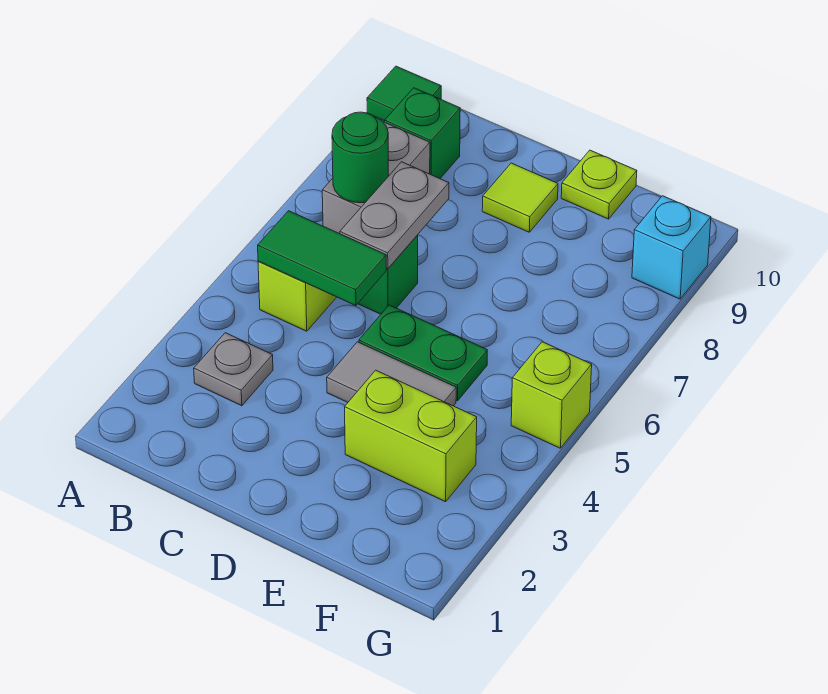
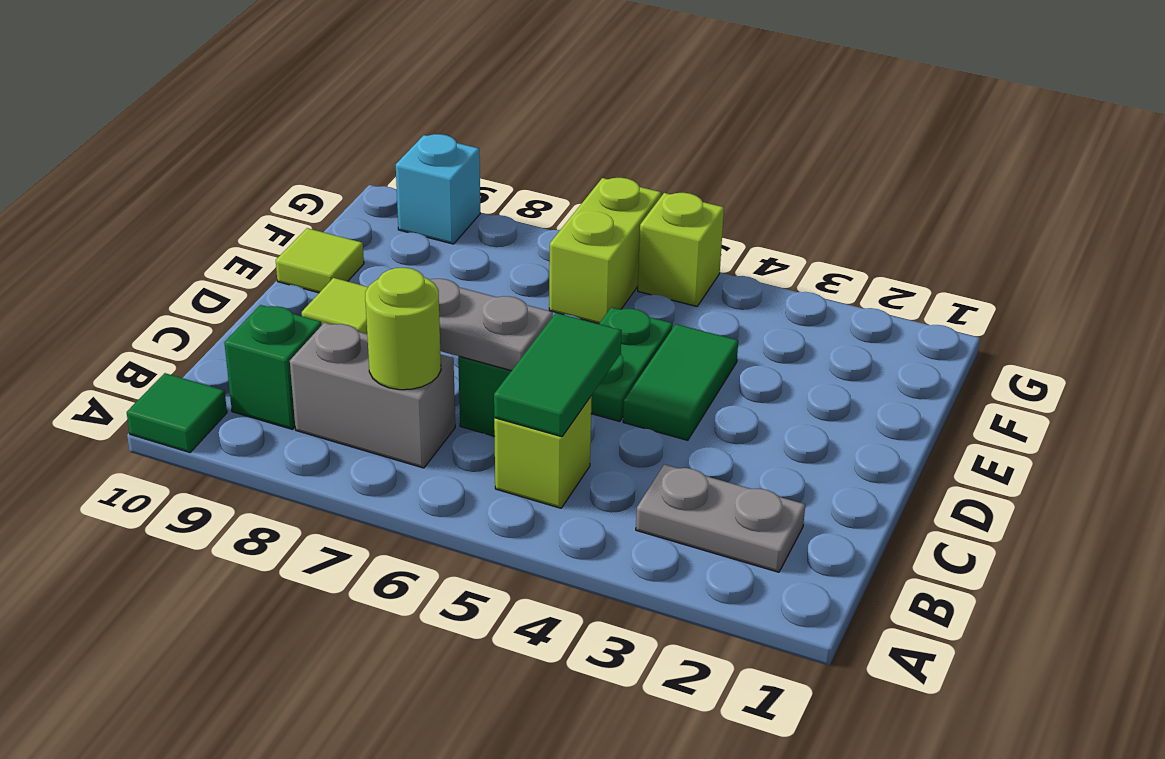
grey 1x1 plate [194,333,273,406] -> grey 1x2 plate [636,464,805,572]
green 1x1 round brick [332,112,389,203] -> lime 1x1 round brick [365,268,441,390]
grey 1x2 tile [327,342,456,406] -> green 1x2 tile [623,324,738,440]
lime 1x2 brick [345,370,477,502] -> lime 1x2 brick moved to [549,178,661,324]
lime 1x1 plate [561,150,637,219] -> lime 1x1 tile [276,228,364,293]

